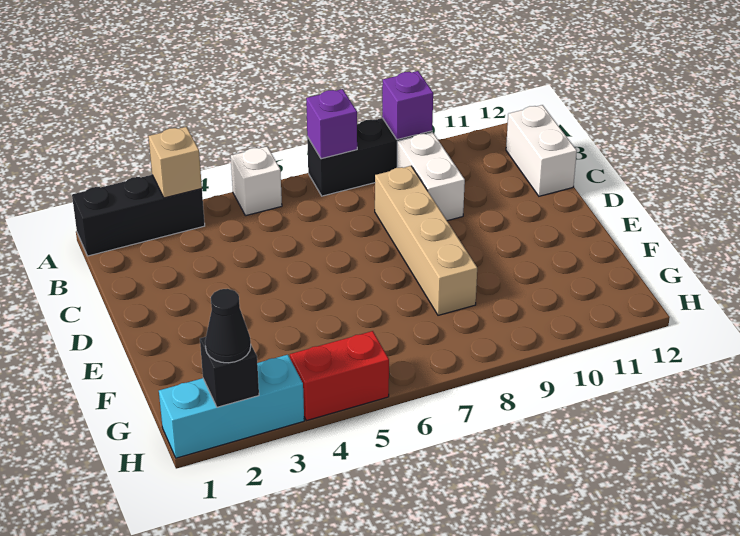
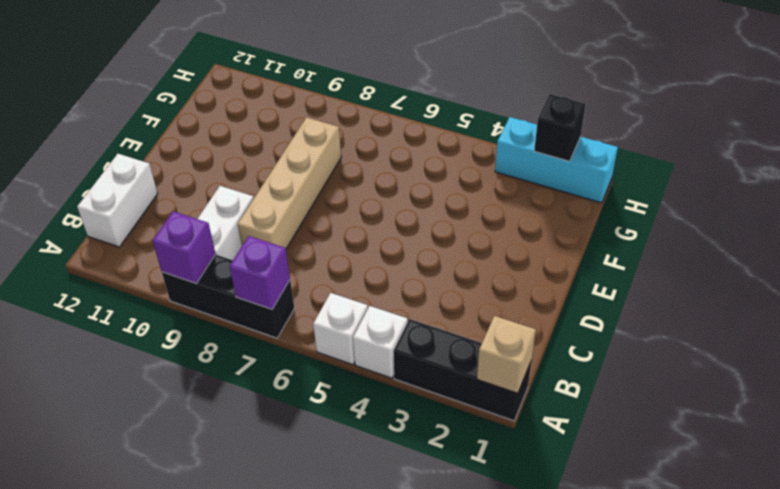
tan 1x1 brick [149,127,202,198] -> tan 1x1 brick moved to [477,316,536,393]
none -> white 1x1 brick [353,306,408,378]
black 1x1 cone [205,289,251,363] -> none
red 1x2 brick [290,331,389,421] -> none

